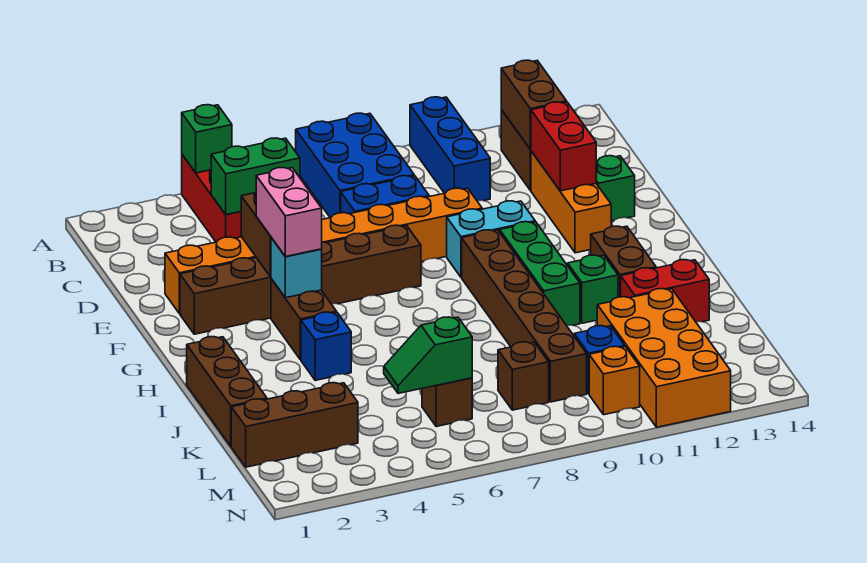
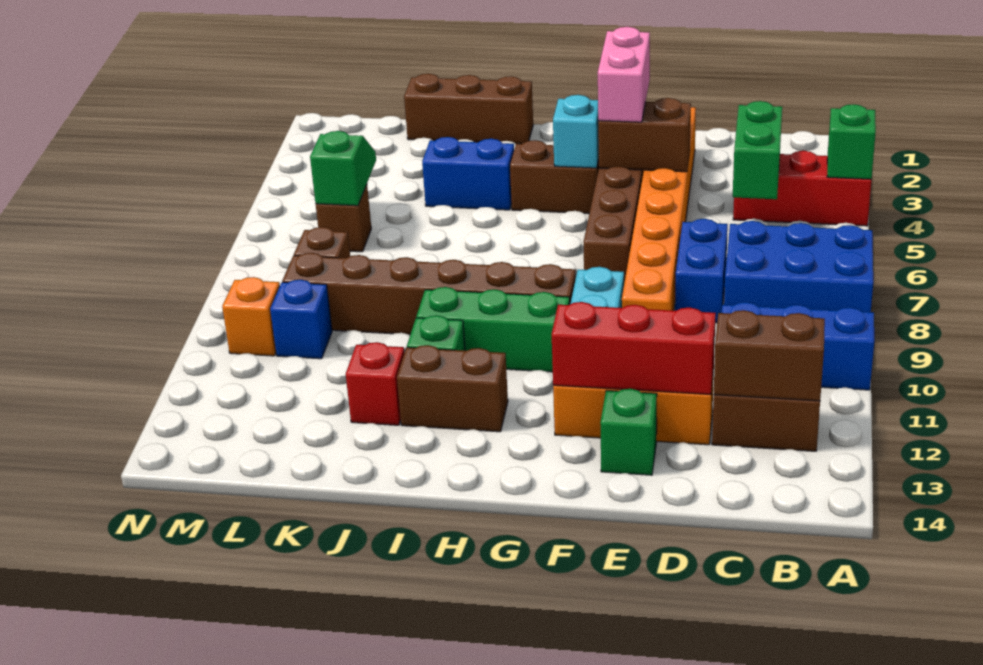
red 1x2 brick [531,102,596,191] -> red 1x3 brick [552,302,716,394]
pink 1x2 brick [256,168,322,257] -> pink 1x2 brick turned to [598,27,650,122]
blue 1x1 brick [301,312,351,380] -> blue 1x2 brick [422,137,514,210]
red 1x2 brick [621,260,709,322] -> red 1x1 brick [346,342,404,425]
orange 2x4 brick [597,289,731,427] -> none
brown 1x3 brick [231,383,358,467] -> none

